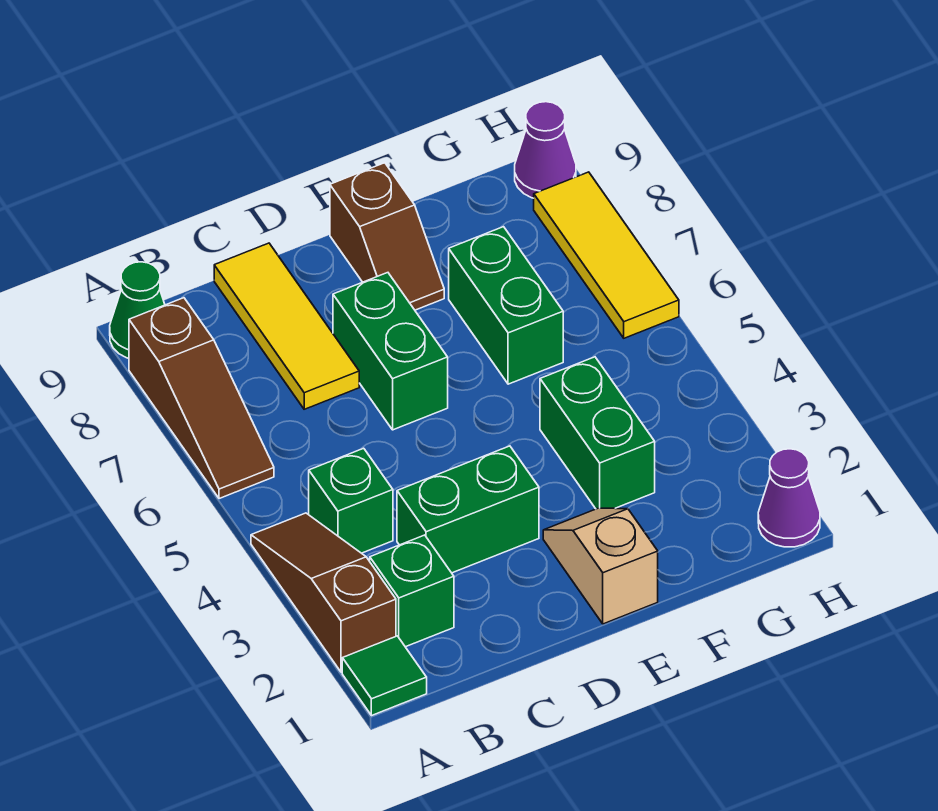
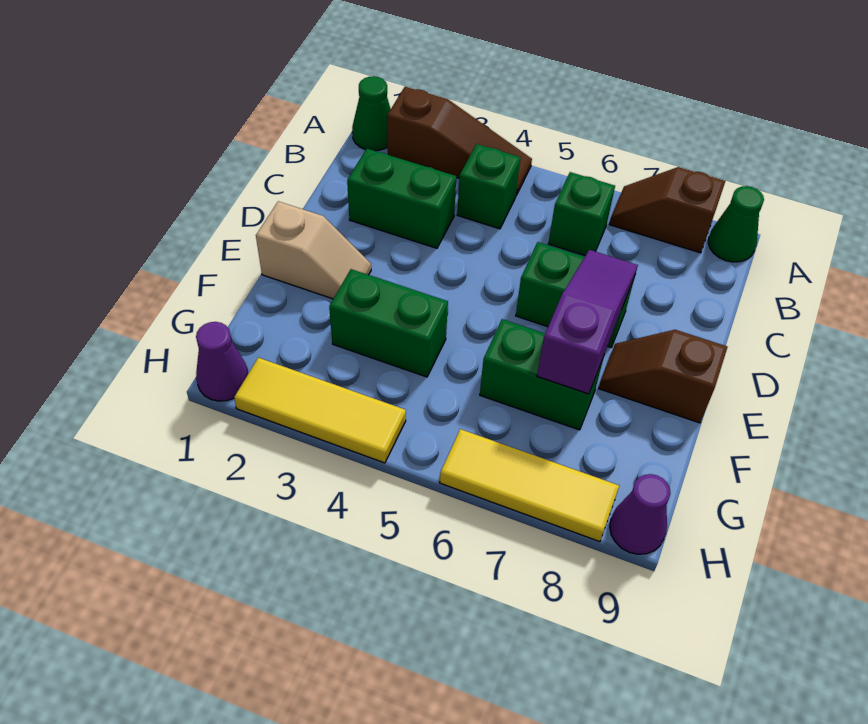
green 1x1 tile [342,636,427,716] -> green 1x1 cone [352,76,391,151]
brown 1x3 slope [129,298,274,499] -> brown 1x2 slope [609,167,725,253]
green 1x1 brick [370,535,454,647] -> green 1x1 brick moved to [548,172,615,256]
green 1x2 brick [397,446,539,573] -> green 1x2 brick turned to [347,149,456,248]
yellow 1x3 tile [214,243,359,409] -> yellow 1x3 tile moved to [234,358,406,463]
none -> purple 1x3 slope [537,250,638,394]

